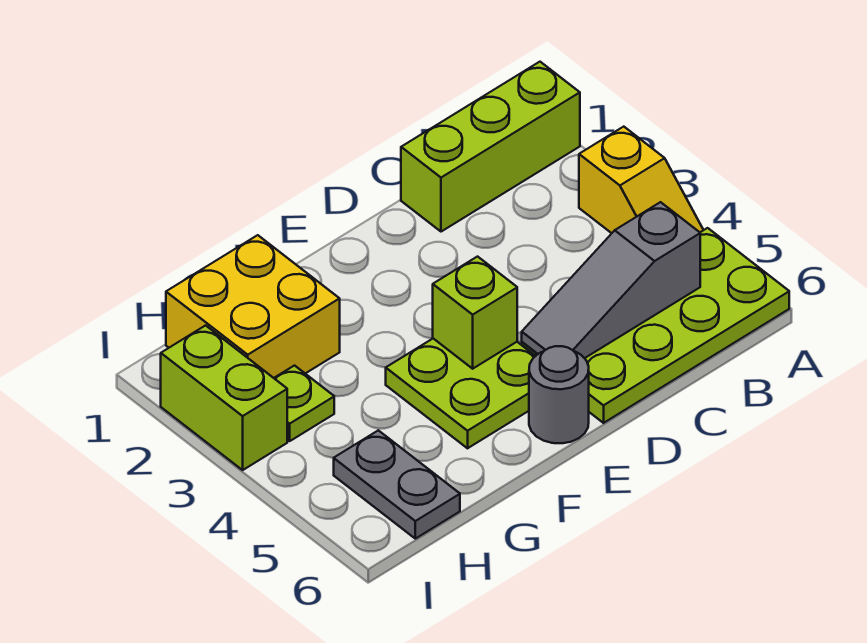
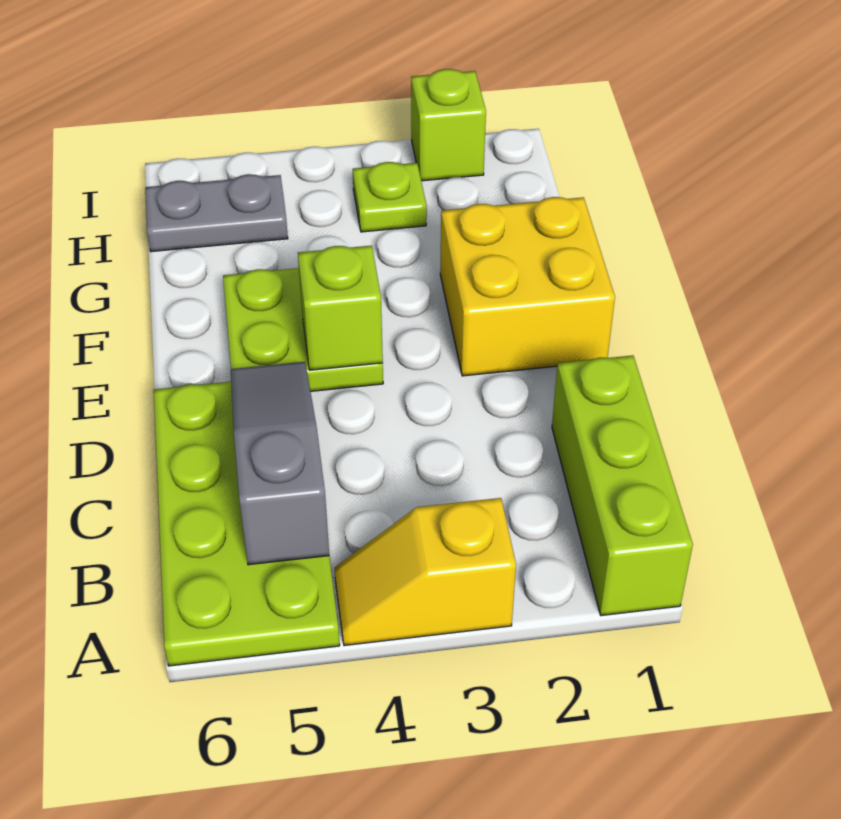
grey 1x1 round brick [529,346,589,443] -> none
yellow 2x2 brick [166,235,340,378] -> yellow 2x2 brick moved to [440,197,615,376]
lime 1x2 brick [161,326,287,470] -> lime 1x1 brick [411,69,486,181]

